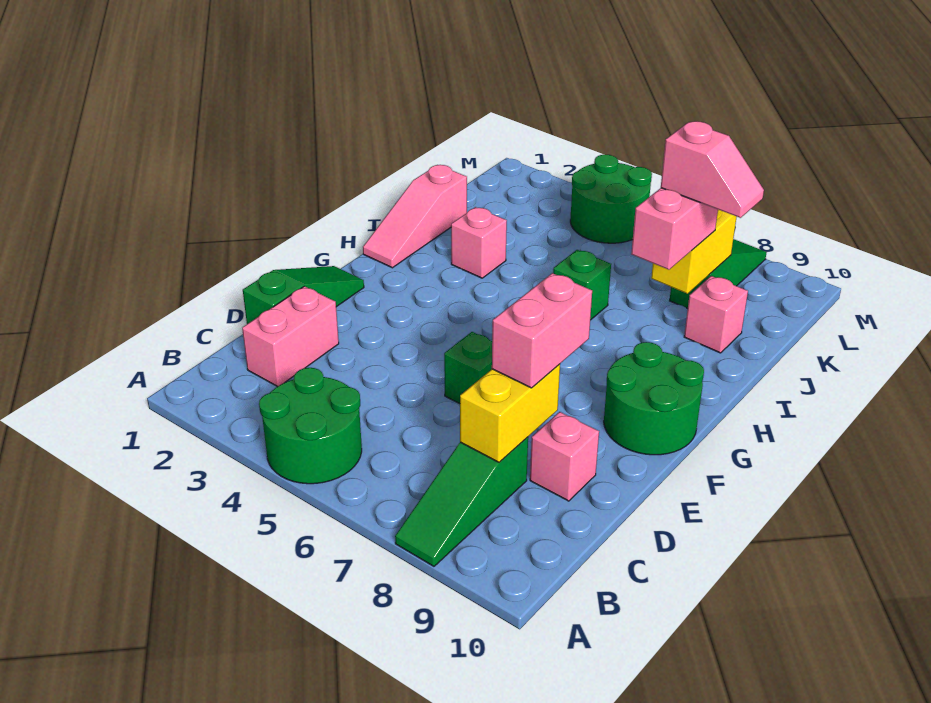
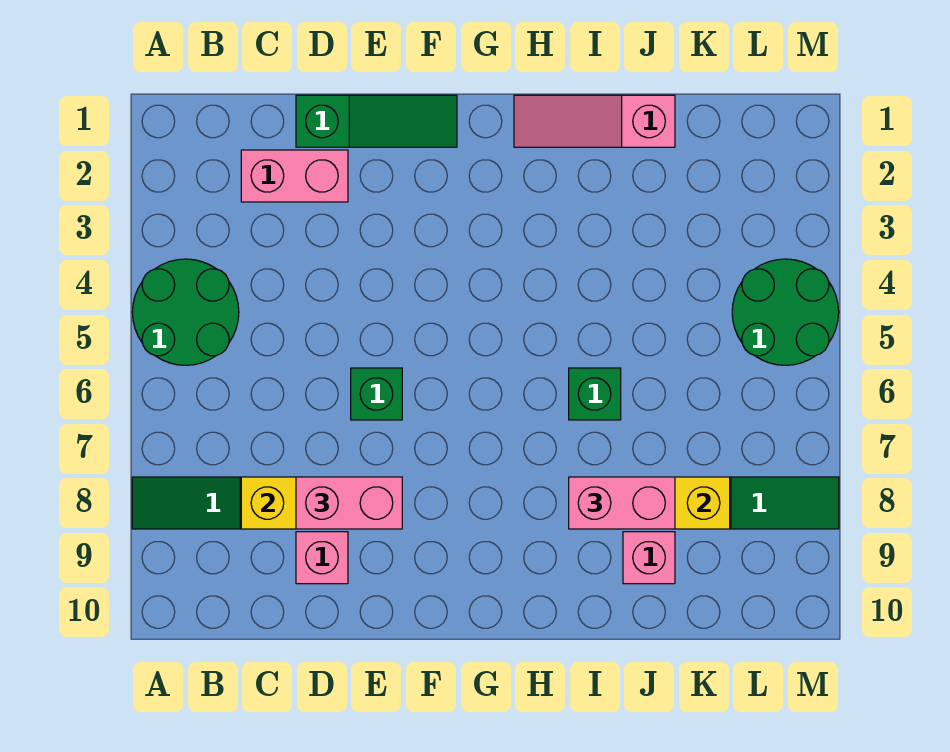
green 2x2 round brick [604,342,704,455] -> none
pink 1x1 brick [451,207,507,278] -> none
pink 1x2 slope [661,121,764,218] -> none

